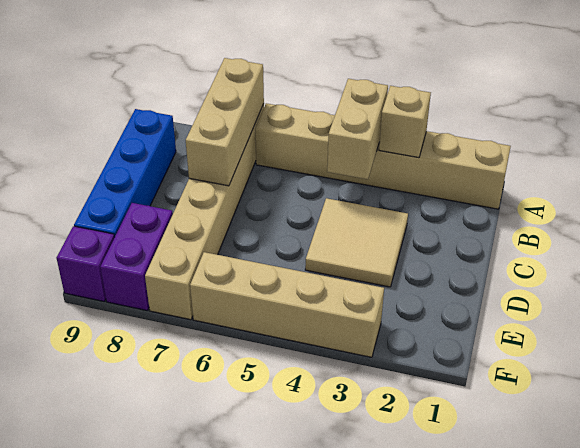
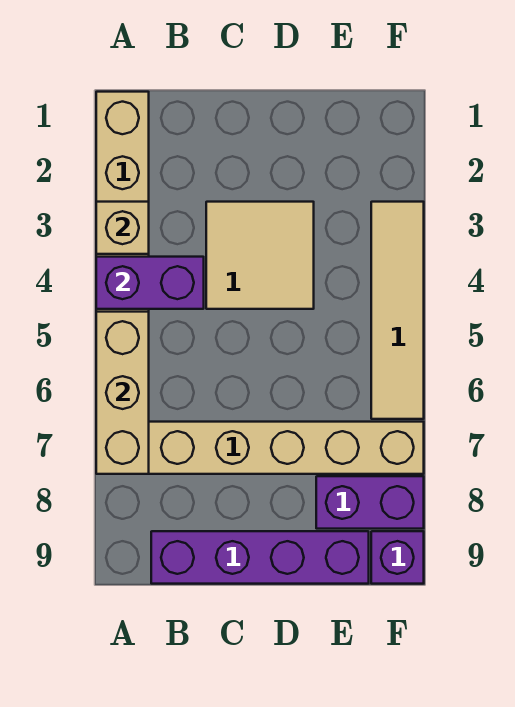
tan 1x2 brick [327,79,388,179] -> purple 1x2 brick [96,257,204,309]
tan 1x3 brick [186,58,264,186] -> tan 1x3 brick turned to [96,312,149,474]
blue 1x4 brick [74,109,176,237] -> purple 1x4 brick [151,531,369,584]
tan 1x4 brick [190,252,384,357] -> tan 1x4 tile [371,202,424,419]

